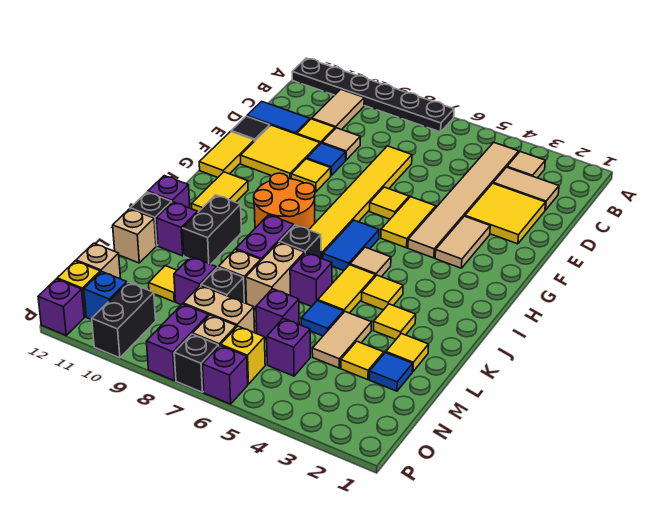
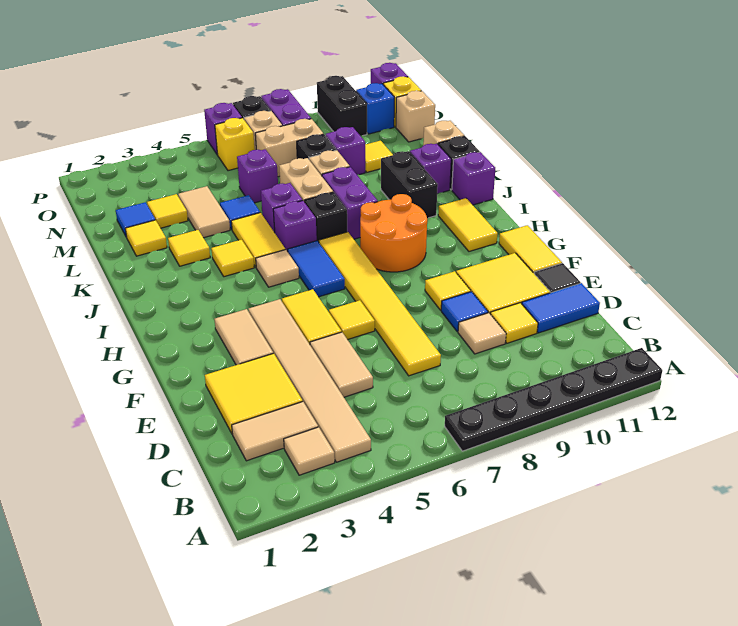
tan 1x2 tile [312,89,364,130] -> tan 1x2 tile moved to [310,332,373,397]
purple 1x1 brick [267,318,310,376] -> purple 1x1 brick moved to [273,201,317,252]

